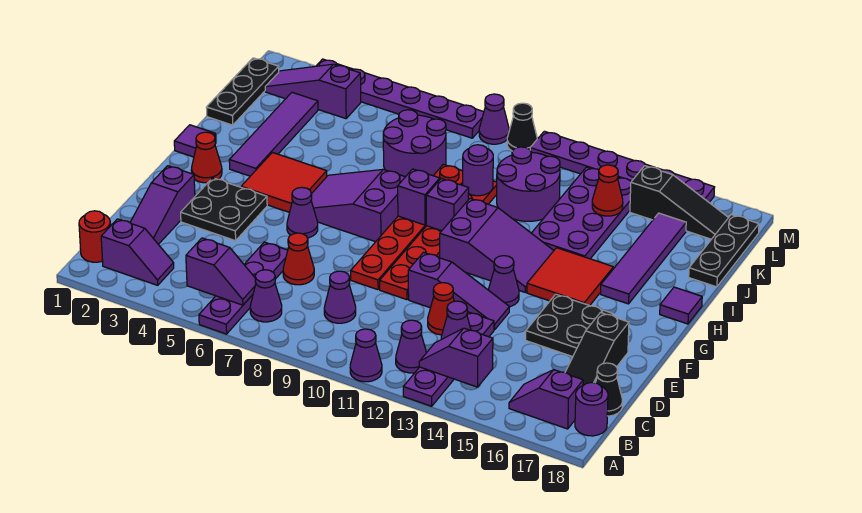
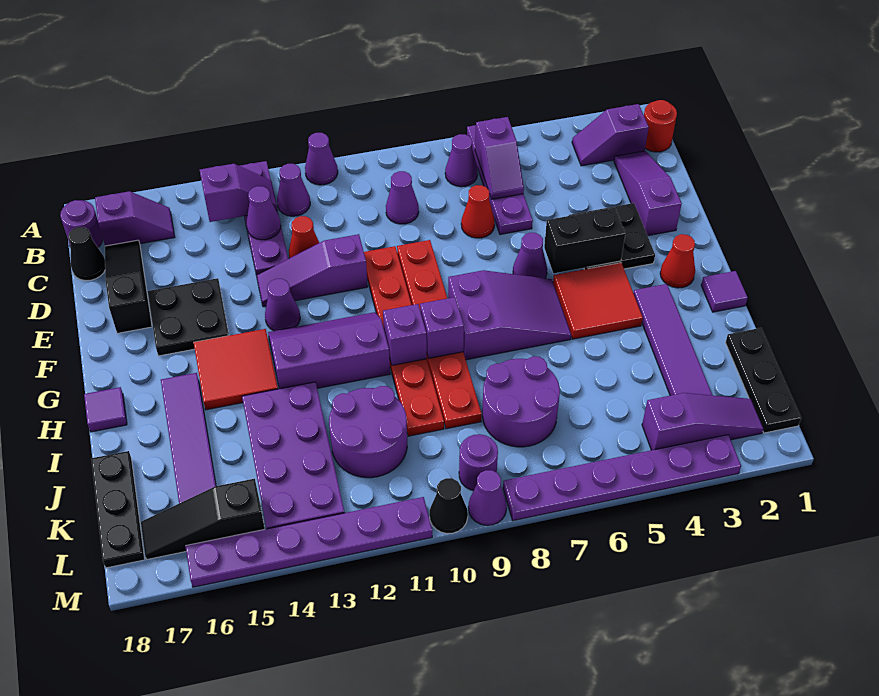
purple 1x2 slope [186,238,256,305] -> purple 1x2 slope turned to [475,117,524,199]
none -> black 1x2 brick [544,208,625,273]
purple 2x3 slope [440,198,554,292] -> purple 2x3 slope turned to [268,312,390,389]
purple 1x1 round brick [463,145,493,196] -> purple 1x1 round brick moved to [459,434,498,491]
red 1x1 cone [592,165,623,216] -> none

